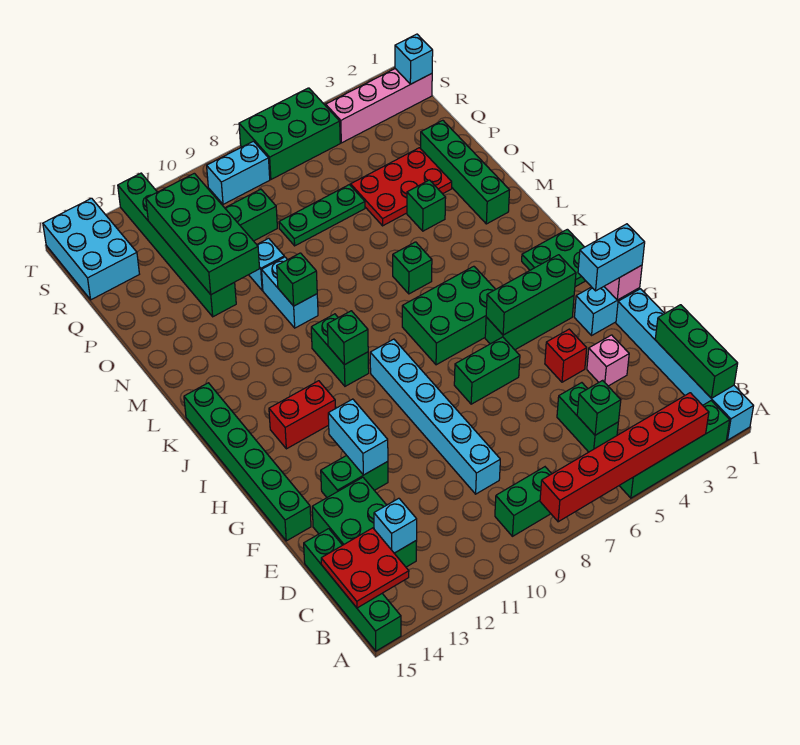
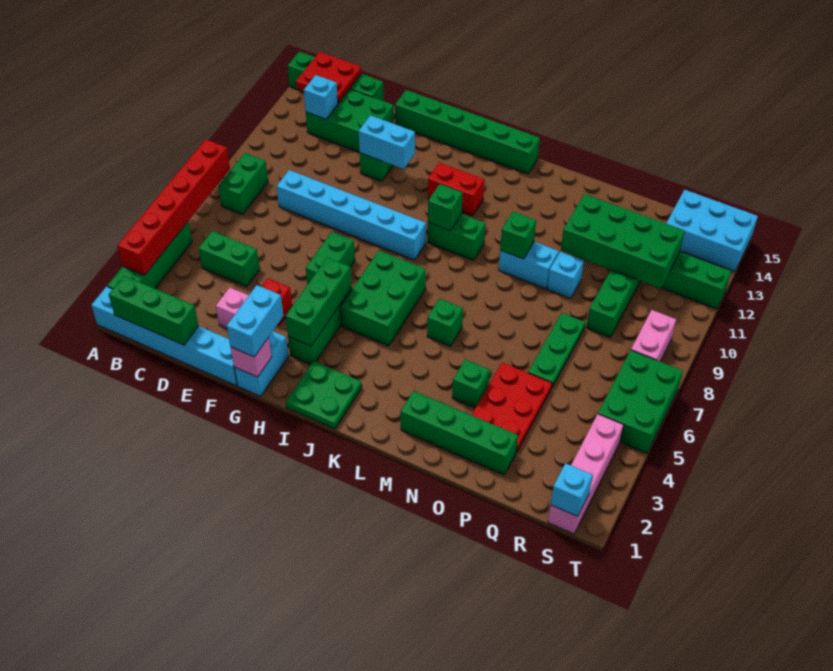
green 1x1 brick [577,380,621,435] -> none
red 1x2 brick [269,381,335,449] -> red 1x2 brick turned to [428,163,484,216]
cyan 1x2 brick [207,141,270,204] -> pink 1x2 brick [631,310,676,361]

